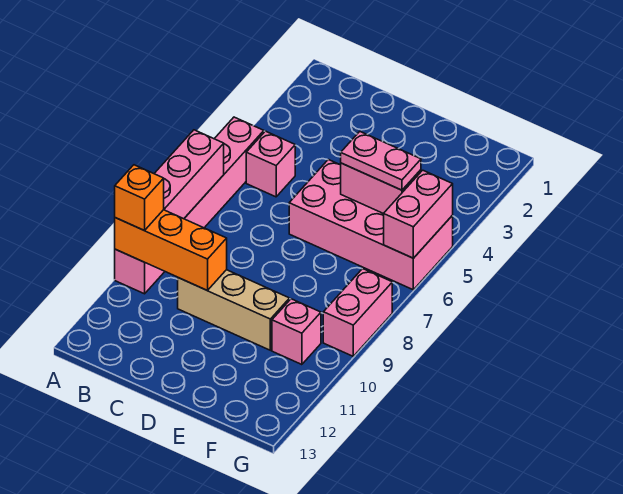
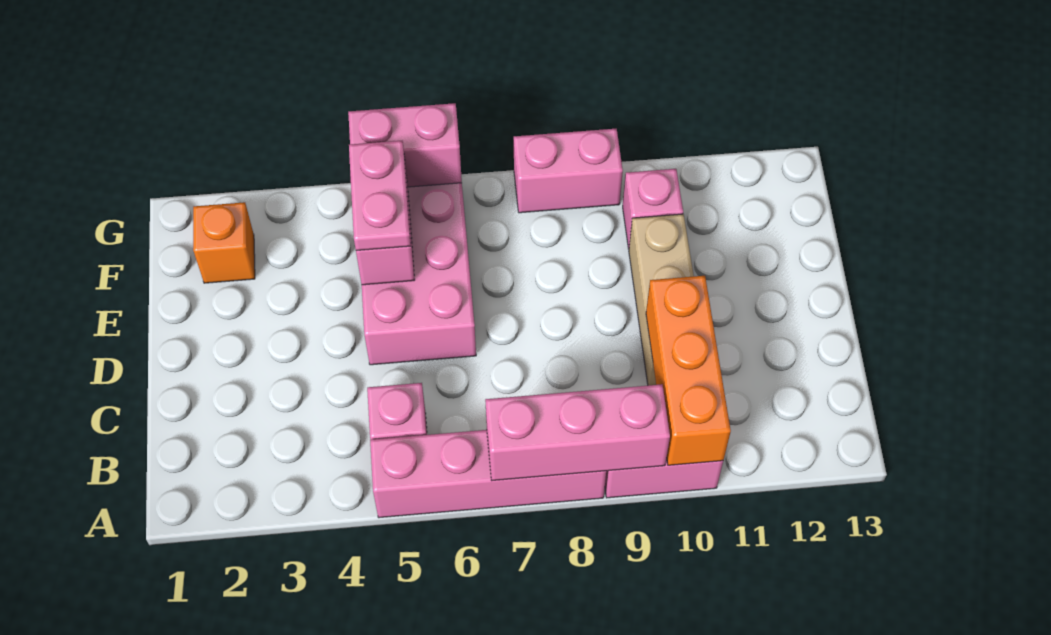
orange 1x1 brick [115,165,164,230] -> orange 1x1 brick moved to [193,202,255,283]

